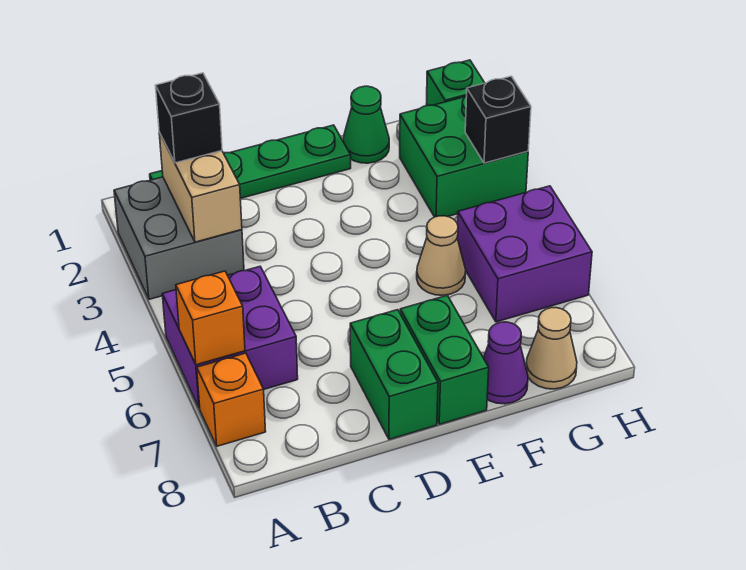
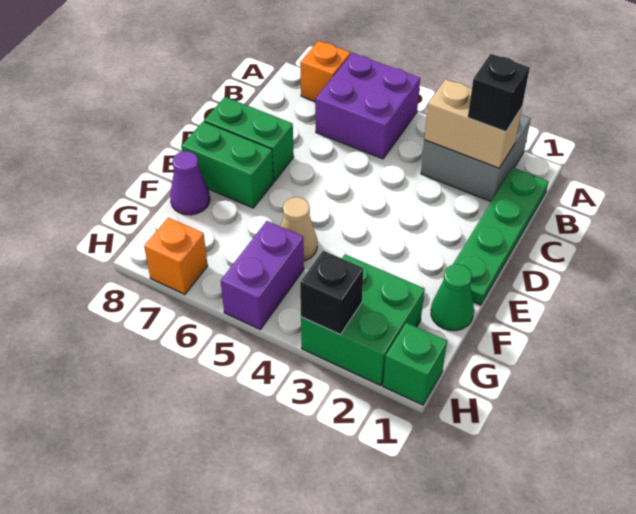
orange 1x1 brick [176,271,245,365] -> orange 1x1 brick moved to [144,218,208,294]
purple 2x2 brick [457,186,592,322] -> purple 1x2 brick [221,221,304,329]
tan 1x1 cone [526,308,577,389] -> none

